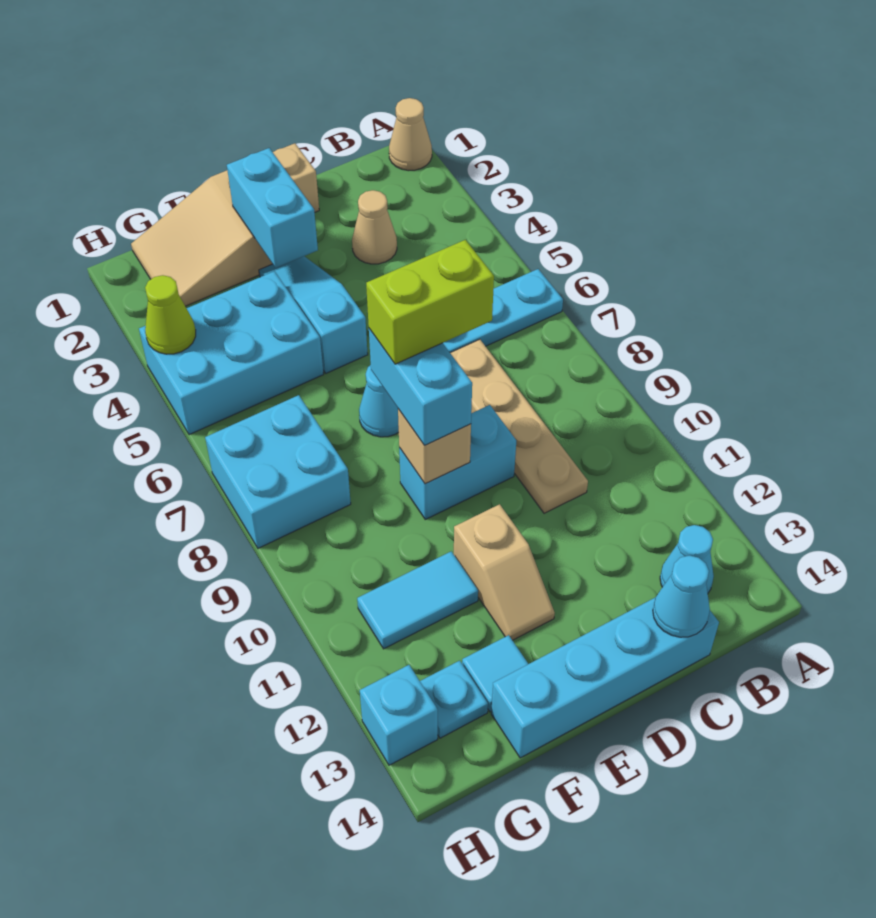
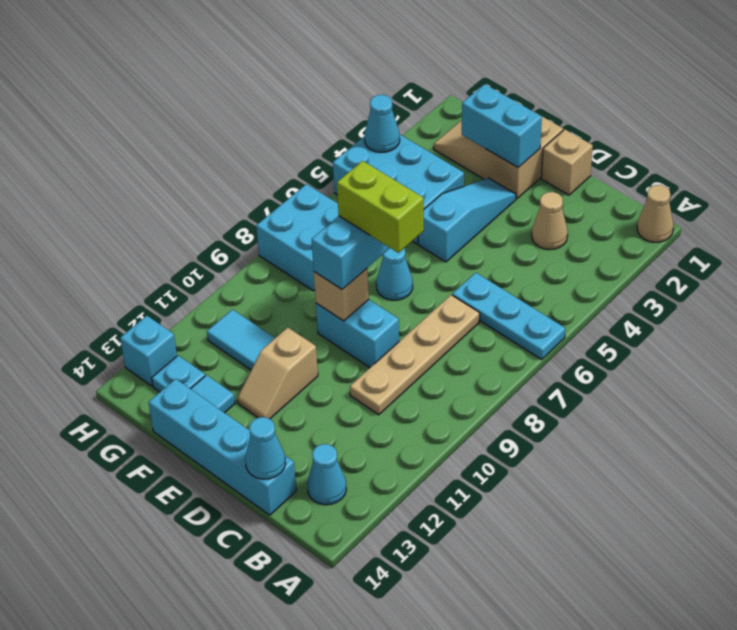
cyan 1x2 brick [227,148,318,268] -> cyan 1x2 brick turned to [462,84,542,168]
lime 1x1 cone [145,275,196,354] -> cyan 1x1 cone [364,95,400,152]

